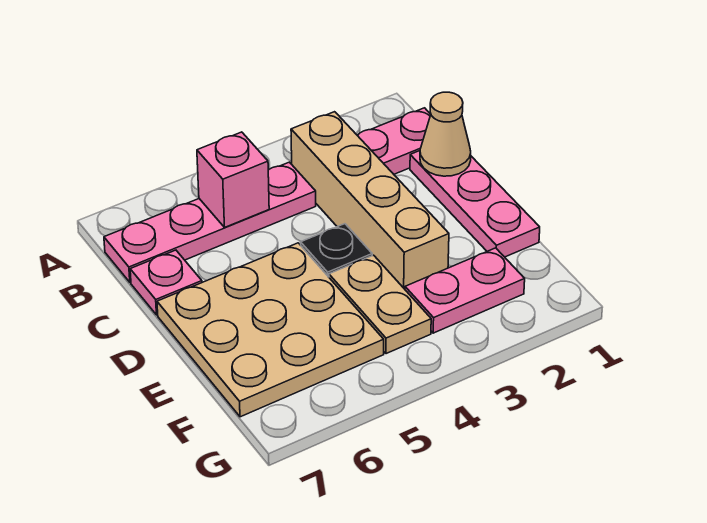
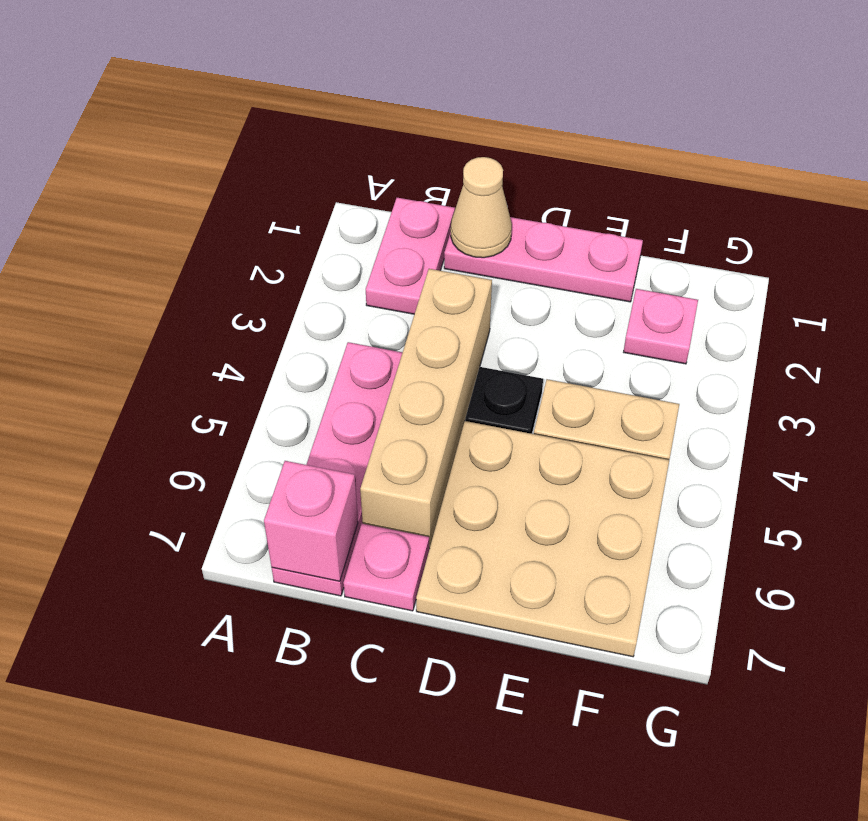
tan 1x4 brick [291,112,449,289] -> tan 1x4 brick turned to [360,269,492,548]
pink 1x1 brick [197,132,269,227] -> pink 1x1 brick moved to [264,461,358,581]
pink 1x2 plate [405,248,525,333] -> pink 1x1 plate [624,289,698,364]

